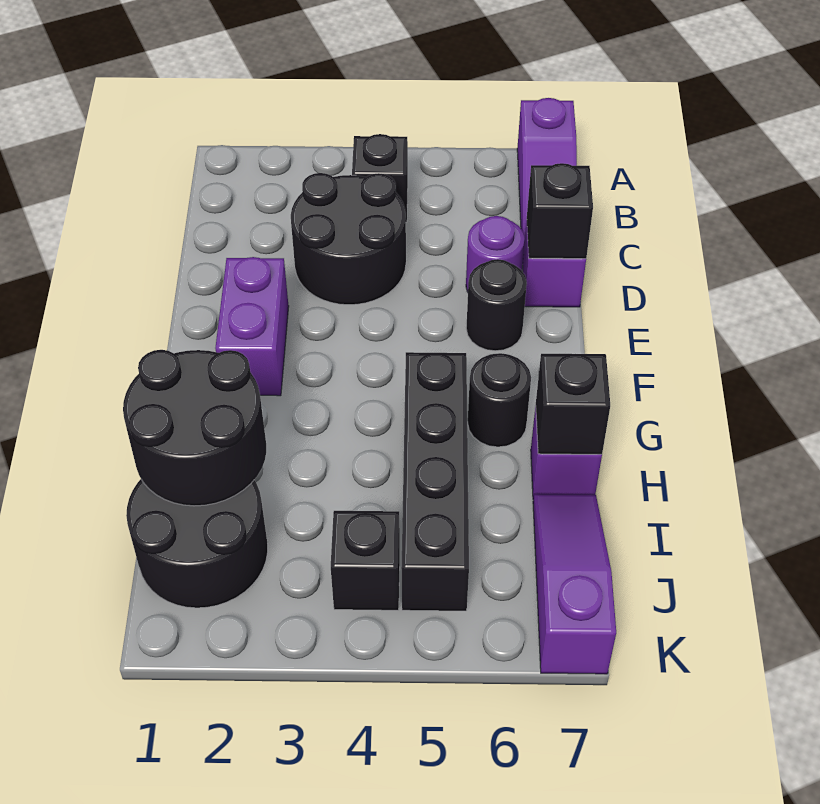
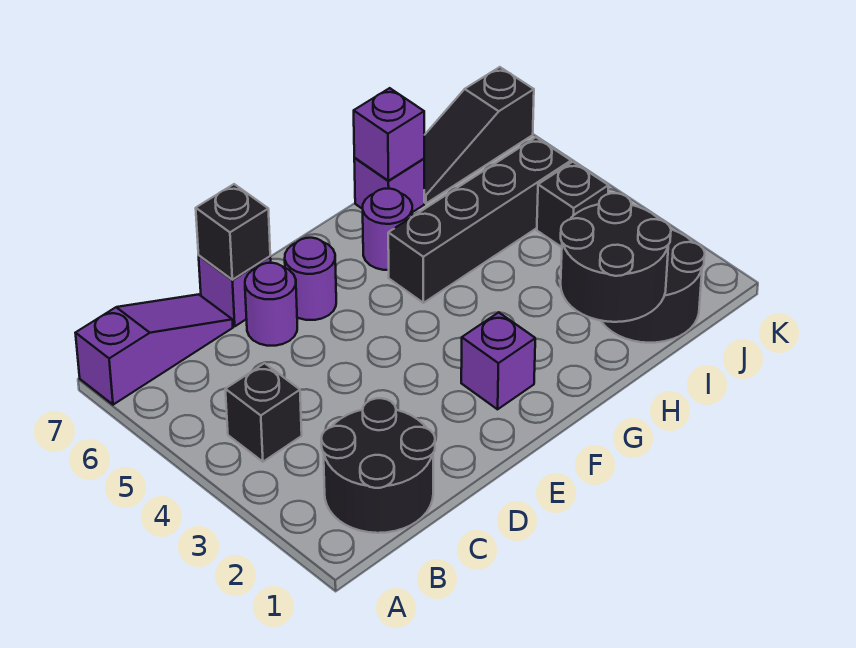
black 2x2 round brick [291,173,406,305] -> black 2x2 round brick moved to [321,398,435,533]
purple 1x2 brick [215,257,289,396] -> purple 1x1 brick [461,312,535,409]
black 1x1 round brick [466,259,527,351] -> purple 1x1 round brick [285,238,336,320]
black 1x1 round brick [468,353,531,447] -> purple 1x1 round brick [363,189,412,270]
black 1x1 brick [536,354,610,454] -> purple 1x1 brick [354,88,424,181]
purple 1x3 slope [533,494,616,674] -> black 1x3 slope [424,67,534,203]

